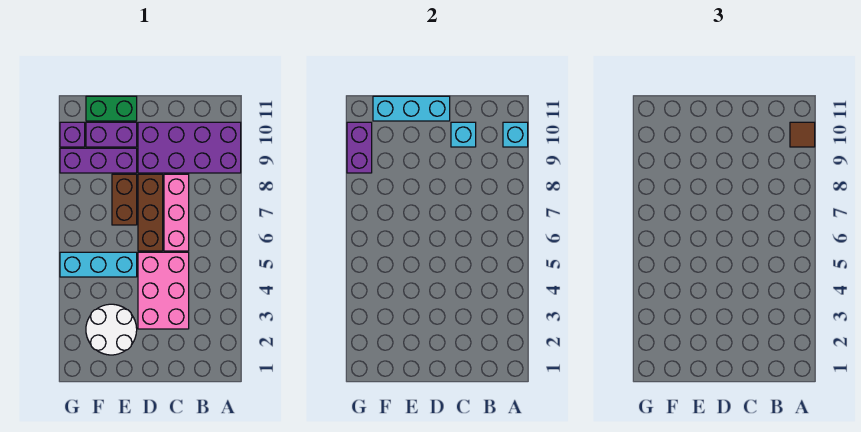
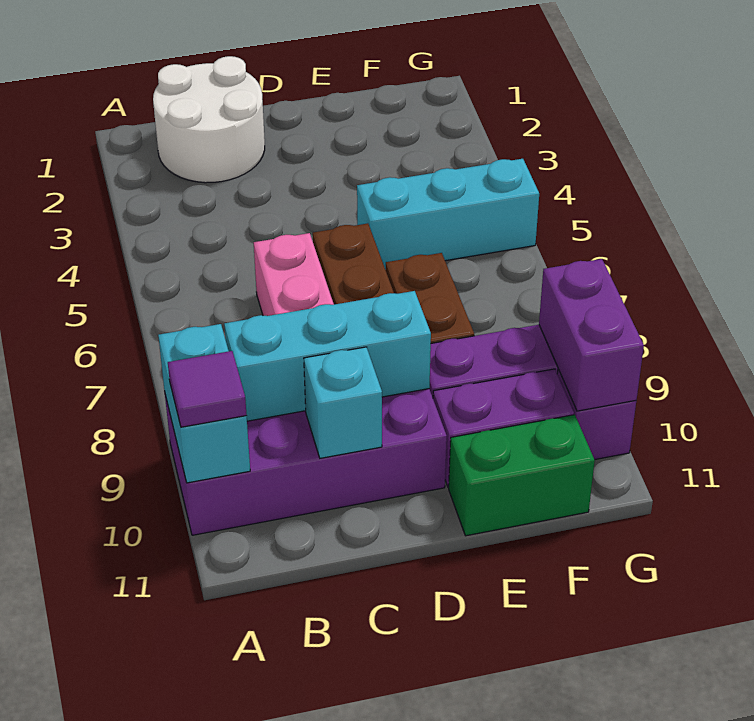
cyan 1x1 brick [503,122,528,147] -> cyan 1x2 brick [158,324,250,483]
brown 1x1 tile [790,122,815,147] -> purple 1x1 tile [168,351,247,427]
pink 2x3 brick [138,252,189,329] -> none
cyan 1x3 brick [373,96,450,121] -> cyan 1x3 brick moved to [224,291,431,421]
white 2x2 round brick [86,304,137,355] -> white 2x2 round brick moved to [153,56,265,183]

